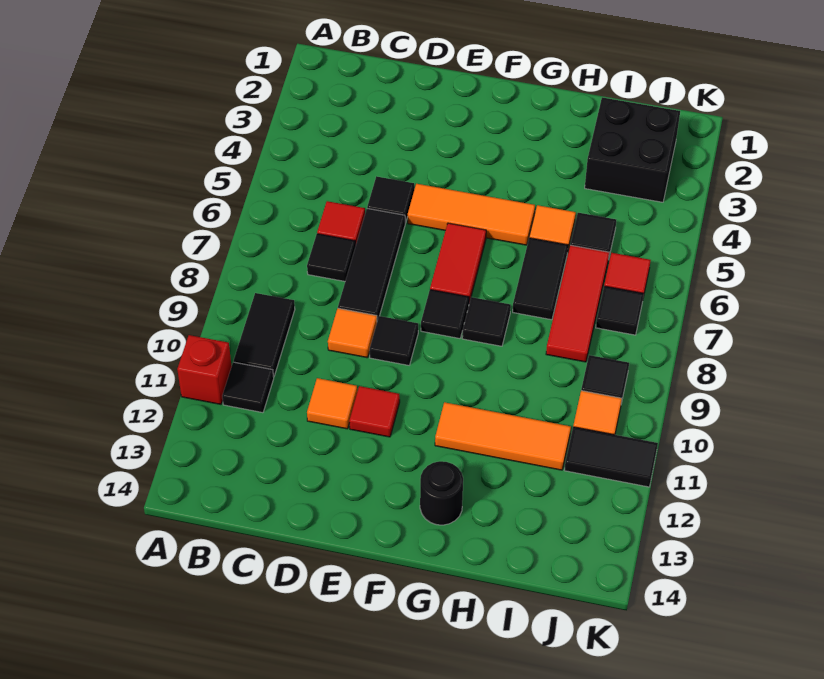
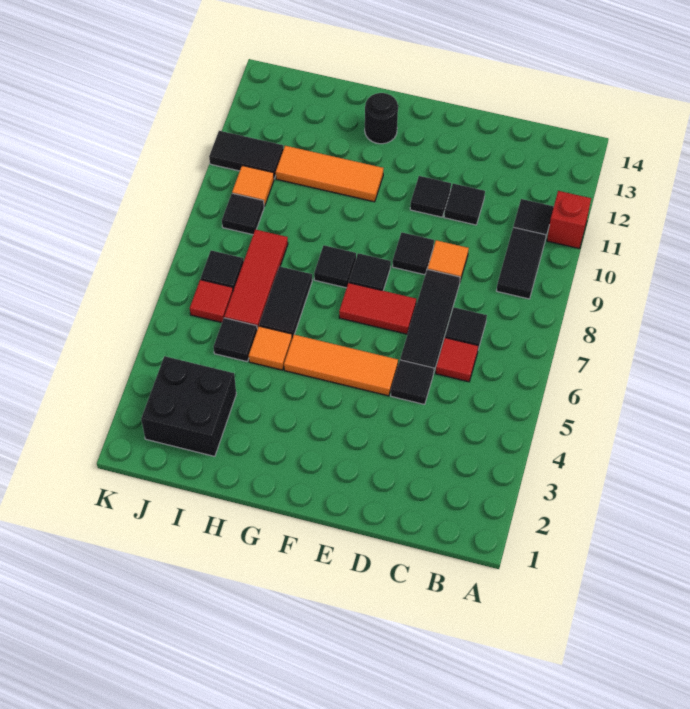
orange 1x1 tile [307,378,357,429] -> black 1x1 tile [444,184,485,225]
red 1x1 tile [349,386,400,437] -> black 1x1 tile [410,176,451,217]
red 1x2 tile [430,223,486,303] -> red 1x2 tile turned to [339,283,416,334]

